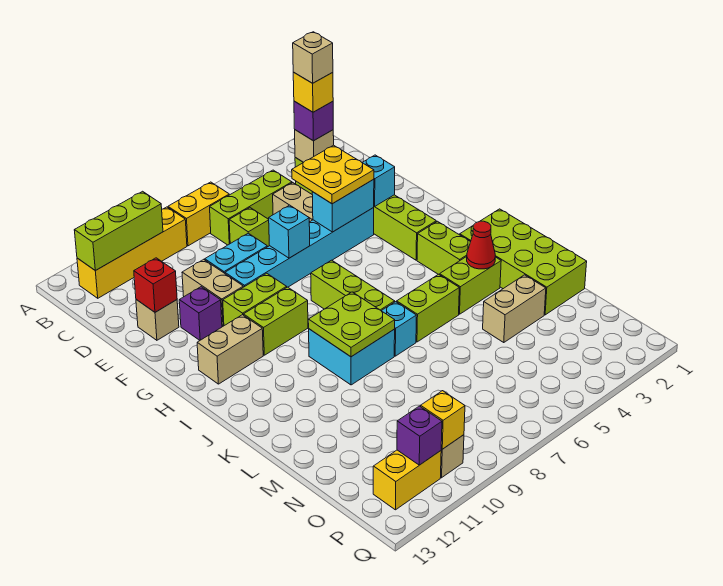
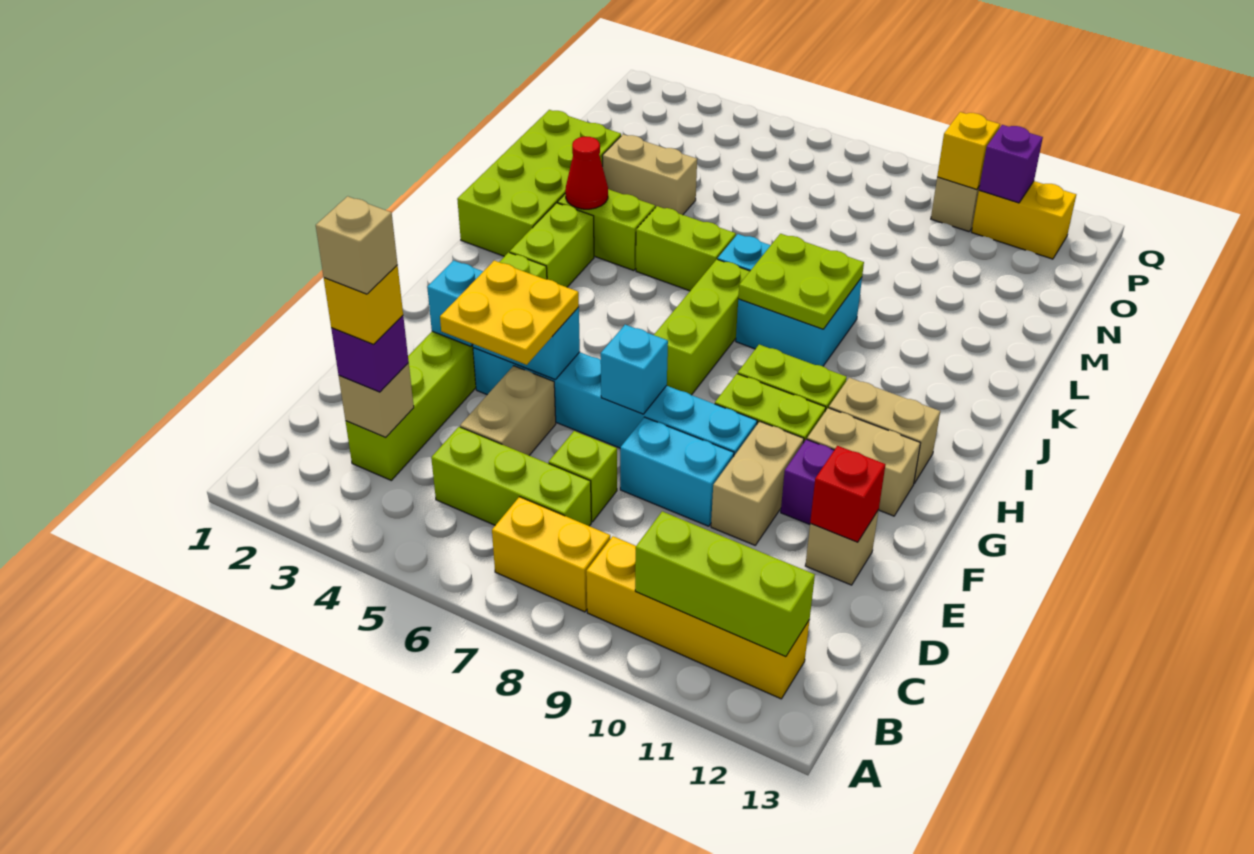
none -> tan 1x2 brick [807,408,920,516]

